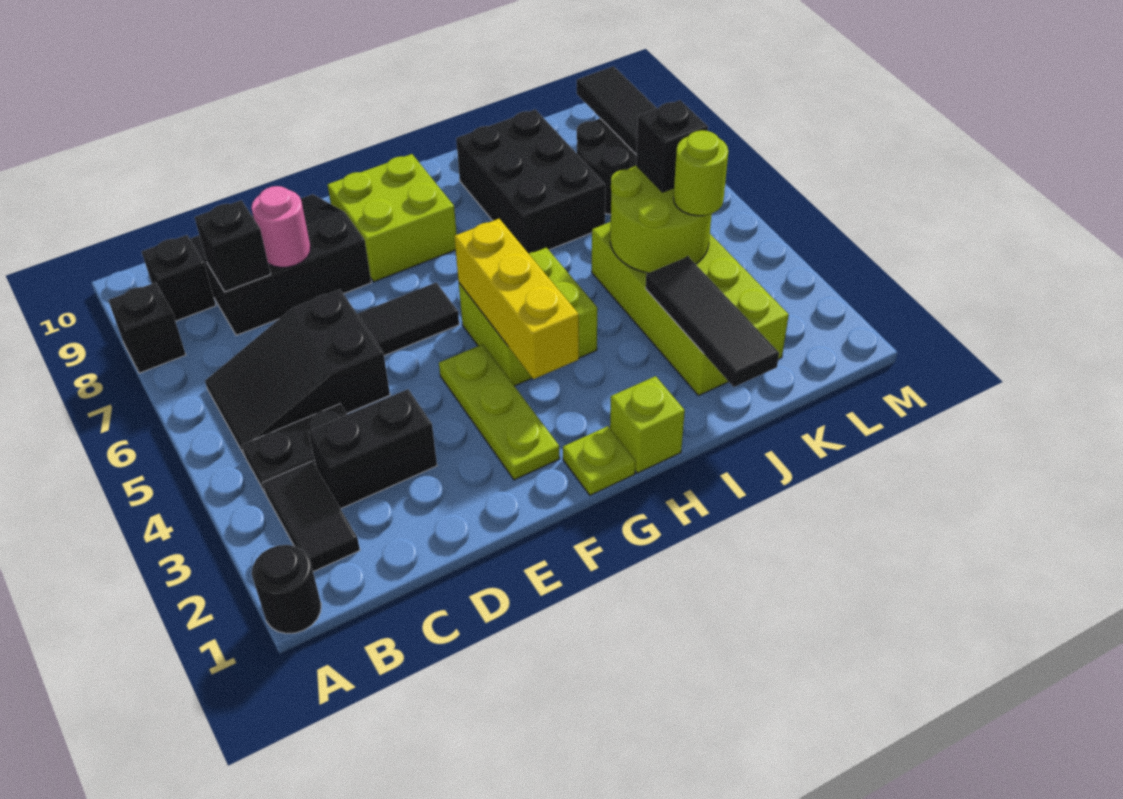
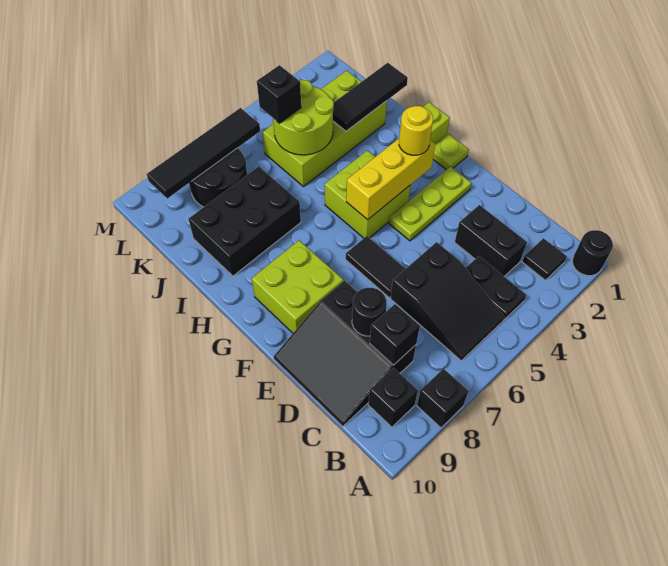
black 1x2 tile [263,461,360,572] -> black 1x1 tile [522,238,567,280]
pink 1x1 round brick [251,186,311,267] -> black 1x1 round brick [352,288,387,336]
none -> yellow 1x1 round brick [399,106,433,155]
lime 1x1 round brick [673,130,728,216] -> none

